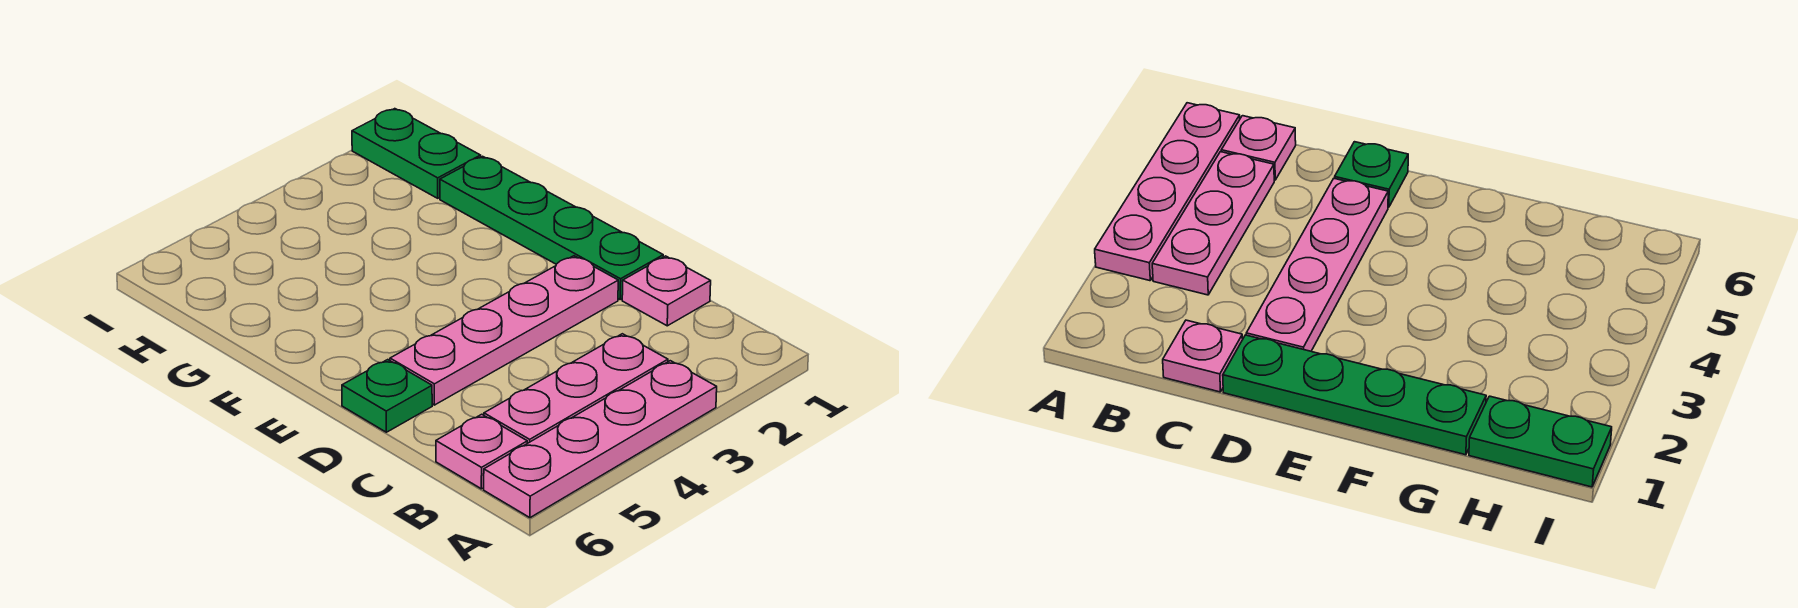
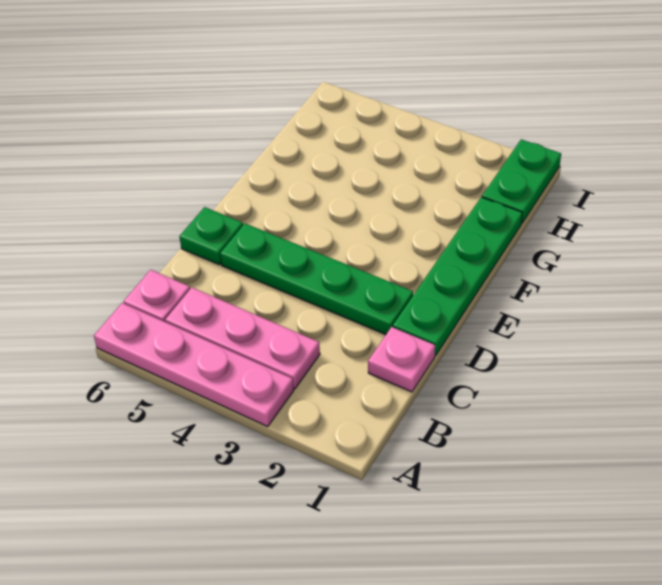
pink 1x4 plate [390,256,618,405] -> green 1x4 plate [220,224,413,334]

